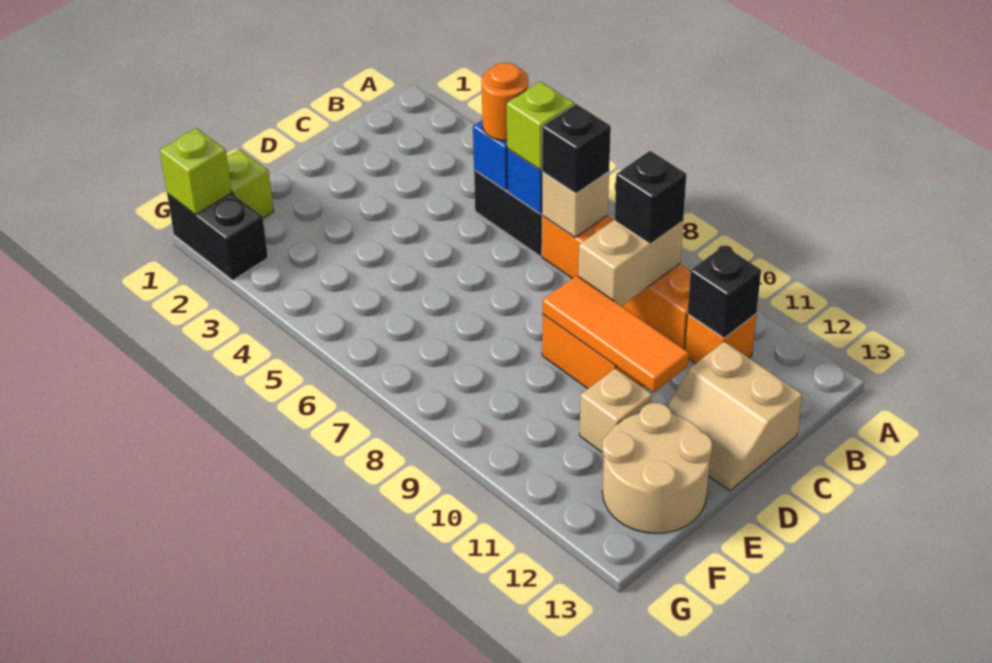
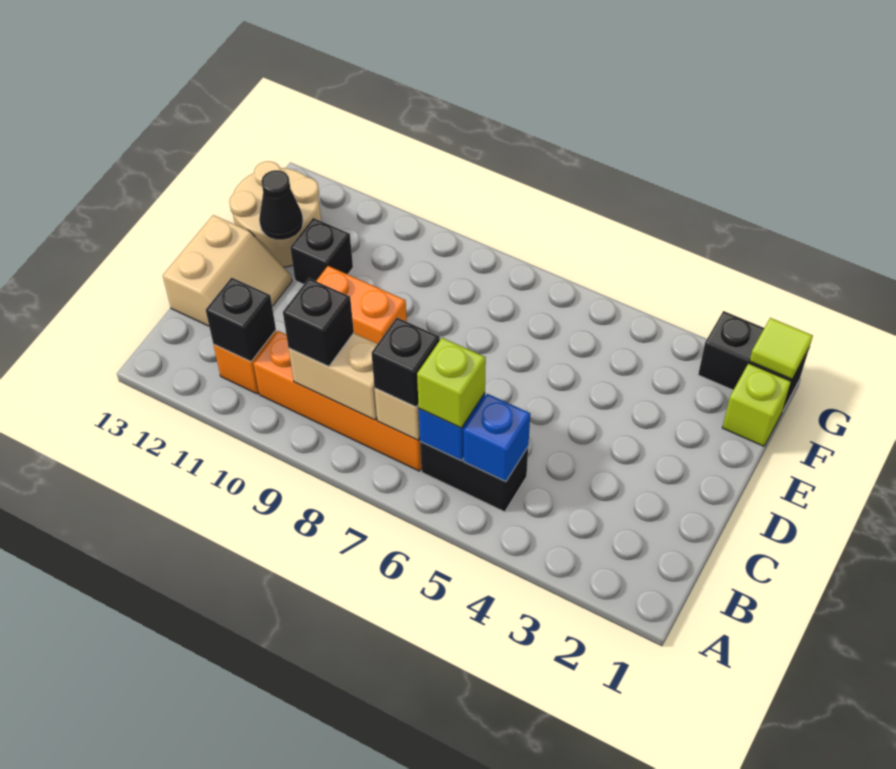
orange 1x1 round brick [482,63,528,140] -> none
tan 1x2 brick [578,220,683,306] -> tan 1x2 brick turned to [289,333,377,420]
tan 2x2 slope [667,342,802,491] -> tan 2x2 slope turned to [163,215,292,326]
orange 1x3 tile [543,276,689,392] -> none
tan 1x1 brick [580,368,652,452] -> black 1x1 brick [290,218,353,284]
none -> black 1x1 cone [259,170,303,240]
lime 1x1 brick [160,128,232,215] -> lime 1x1 tile [750,318,813,379]

